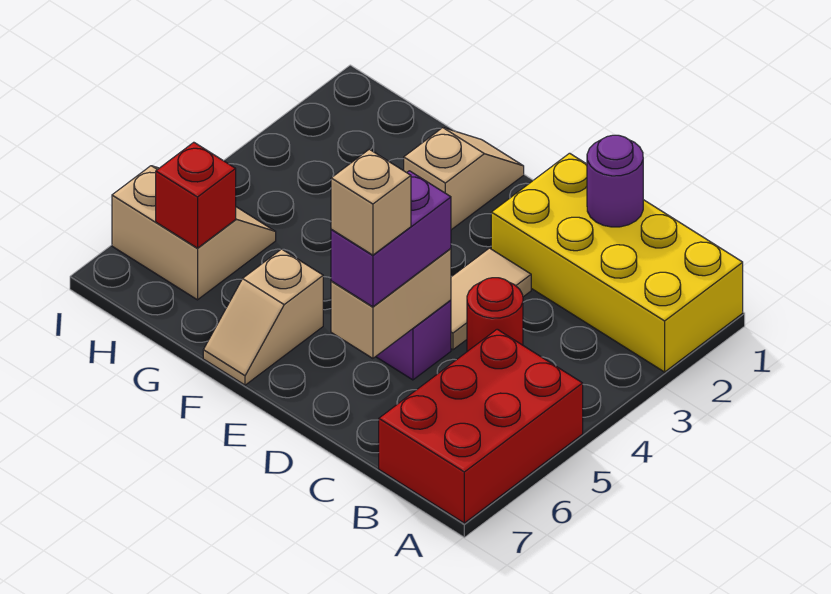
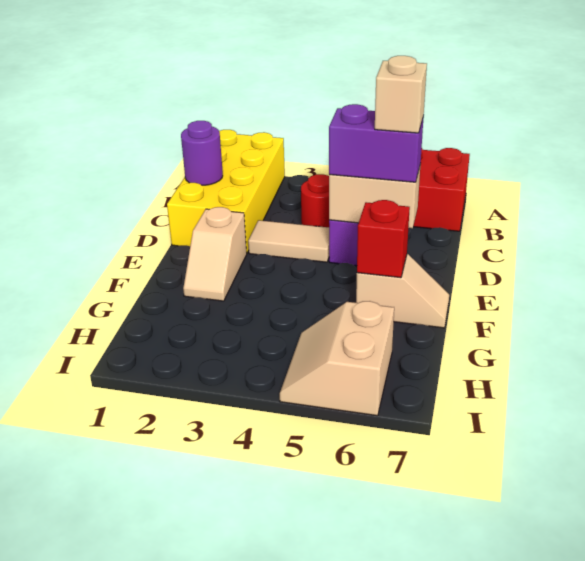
tan 1x2 slope [404,128,524,230] -> tan 1x2 slope turned to [183,207,247,301]
red 1x1 brick [156,142,236,248] -> red 1x1 brick moved to [357,200,410,278]

